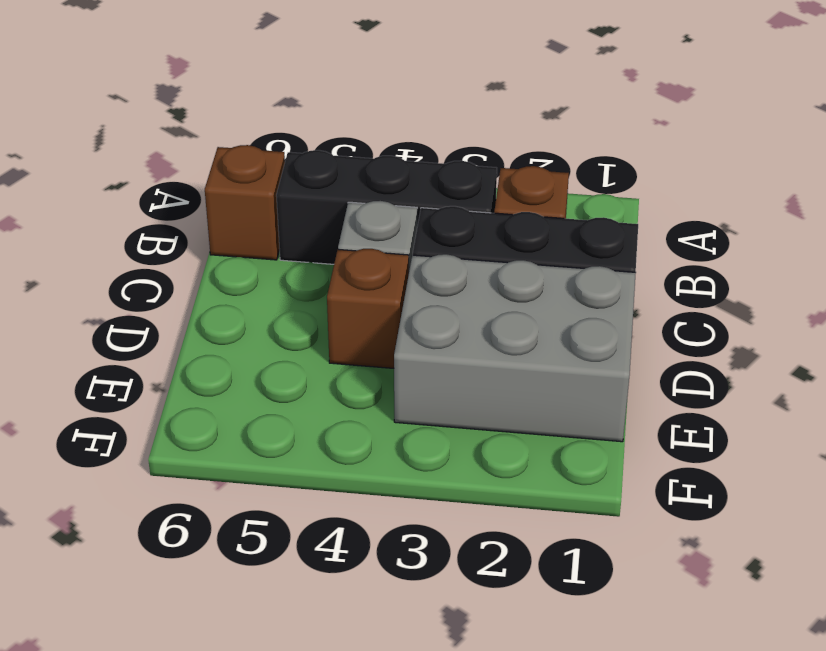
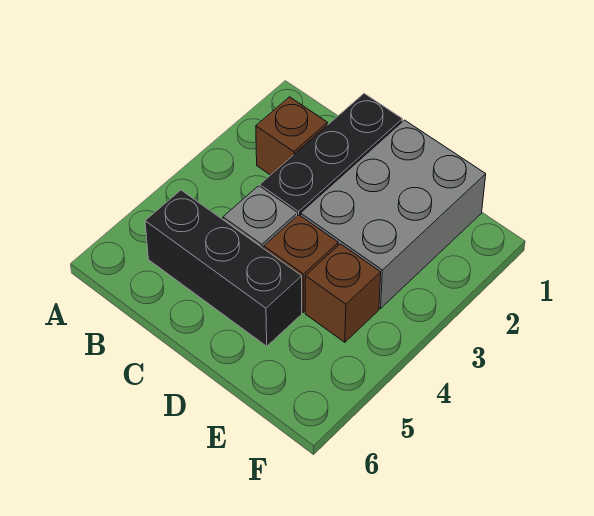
black 1x3 brick [276,150,497,264] -> black 1x3 brick turned to [145,190,302,346]
brown 1x1 brick [205,145,285,260] -> brown 1x1 brick moved to [305,244,381,342]

